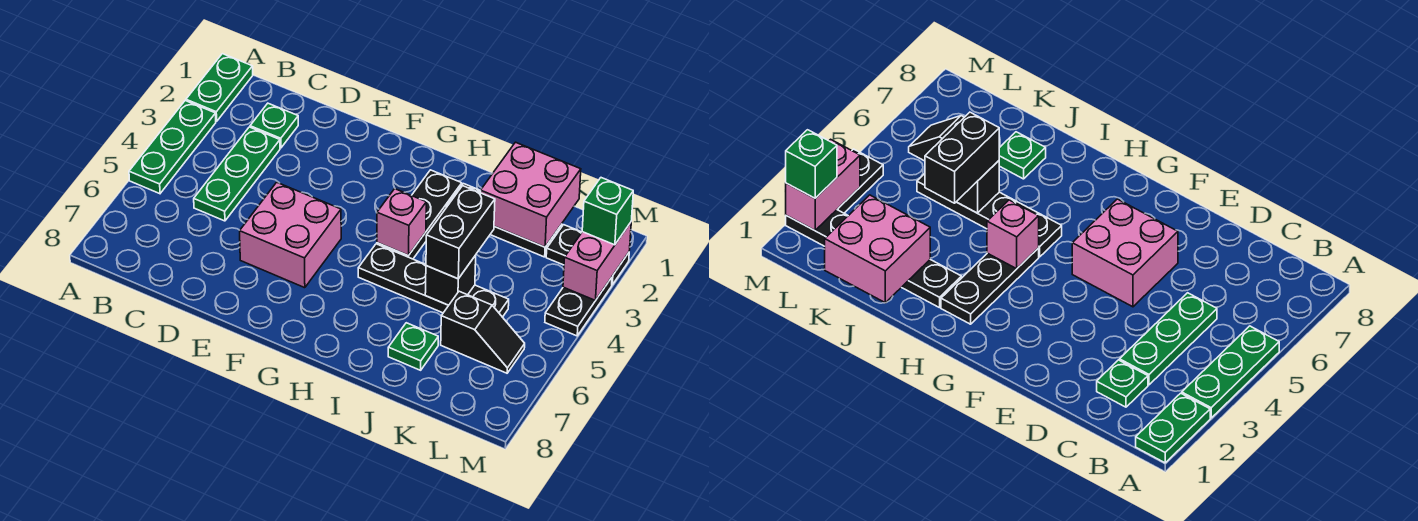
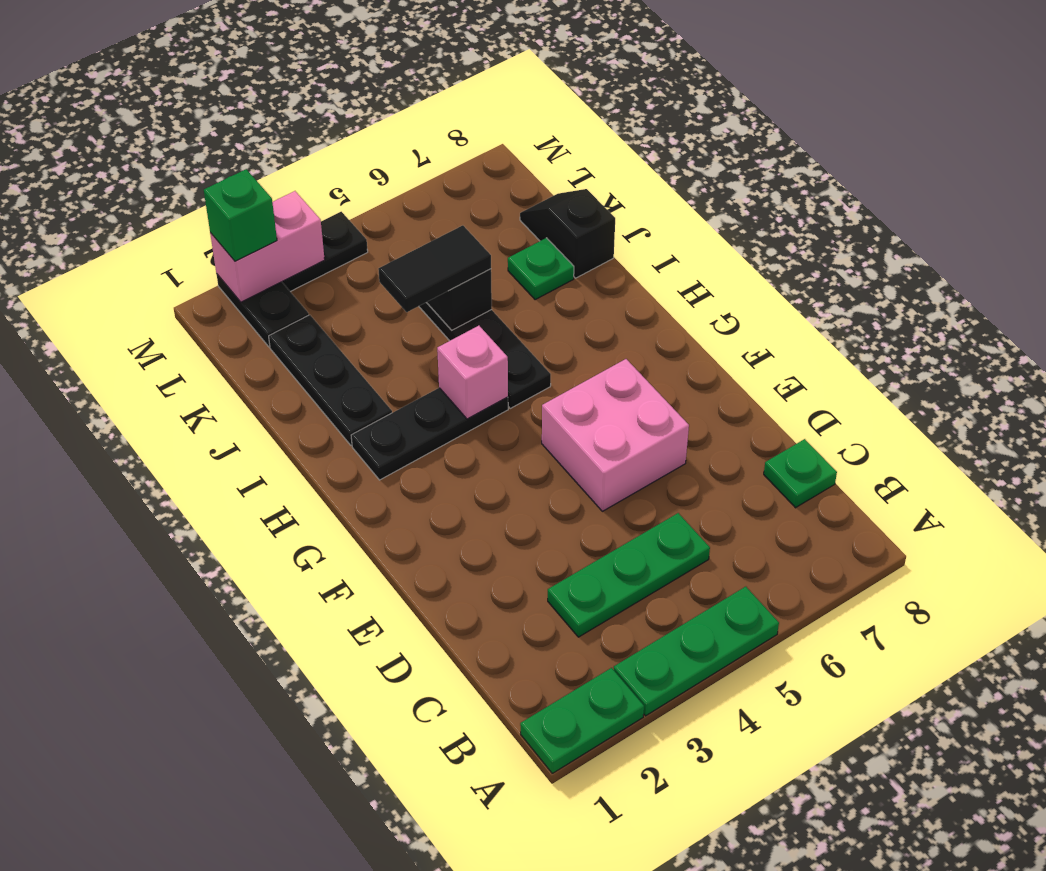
green 1x1 plate [250,103,298,148] -> green 1x1 plate moved to [764,439,837,508]
pink 2x2 brick [481,142,581,247] -> none
black 1x2 brick [426,186,495,279] -> black 1x2 tile [378,225,491,312]
black 1x2 slope [441,291,525,373] -> black 1x2 slope moved to [520,189,615,278]

